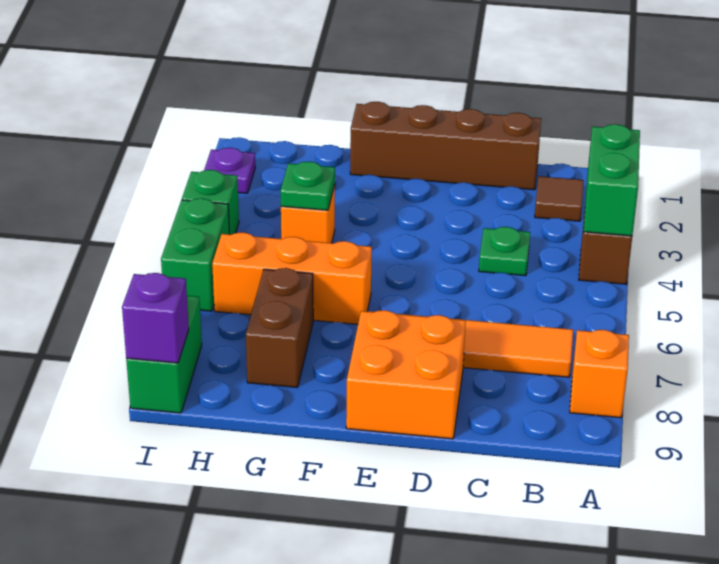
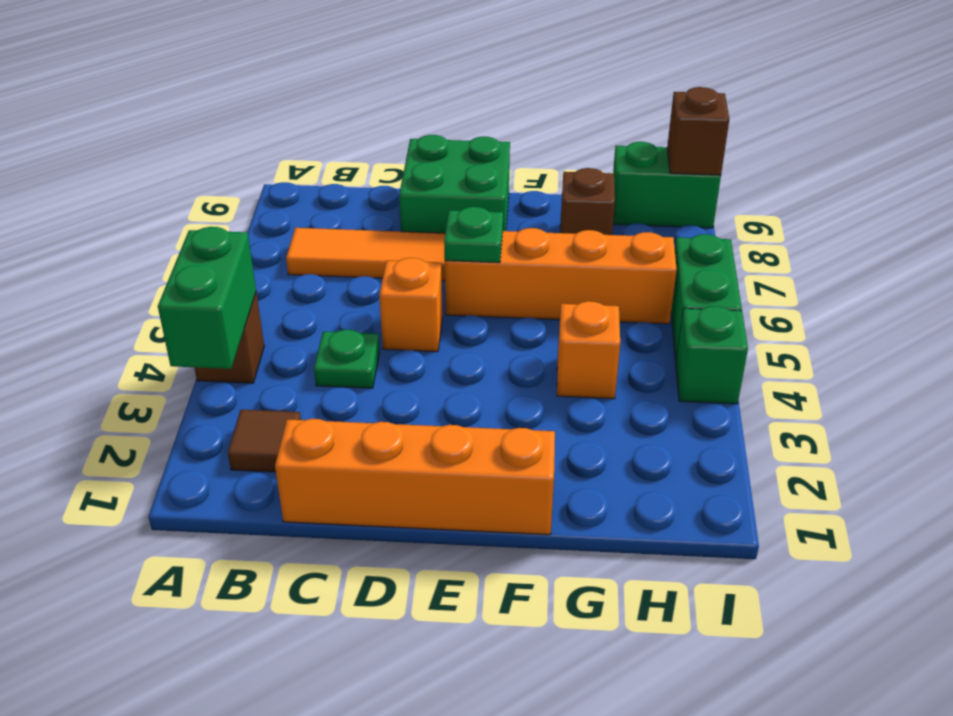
orange 1x1 brick [570,330,629,418] -> orange 1x1 brick moved to [379,258,443,352]
brown 1x4 brick [350,102,541,190] -> orange 1x4 brick [275,419,555,535]
orange 2x2 brick [346,310,466,439] -> green 2x2 brick [399,135,510,233]
orange 1x3 brick [212,232,372,324] -> orange 1x4 brick [445,228,677,324]
green 1x1 plate [280,161,335,210] -> green 1x1 plate moved to [444,207,503,263]
brown 1x2 brick [246,268,313,388] -> brown 1x1 brick [560,168,615,235]
purple 1x1 plate [204,148,255,193] -> none
green 1x2 brick [126,296,202,413] -> green 1x2 brick turned to [613,142,721,228]
purple 1x1 brick [122,273,189,363] -> brown 1x1 brick [667,87,729,175]

